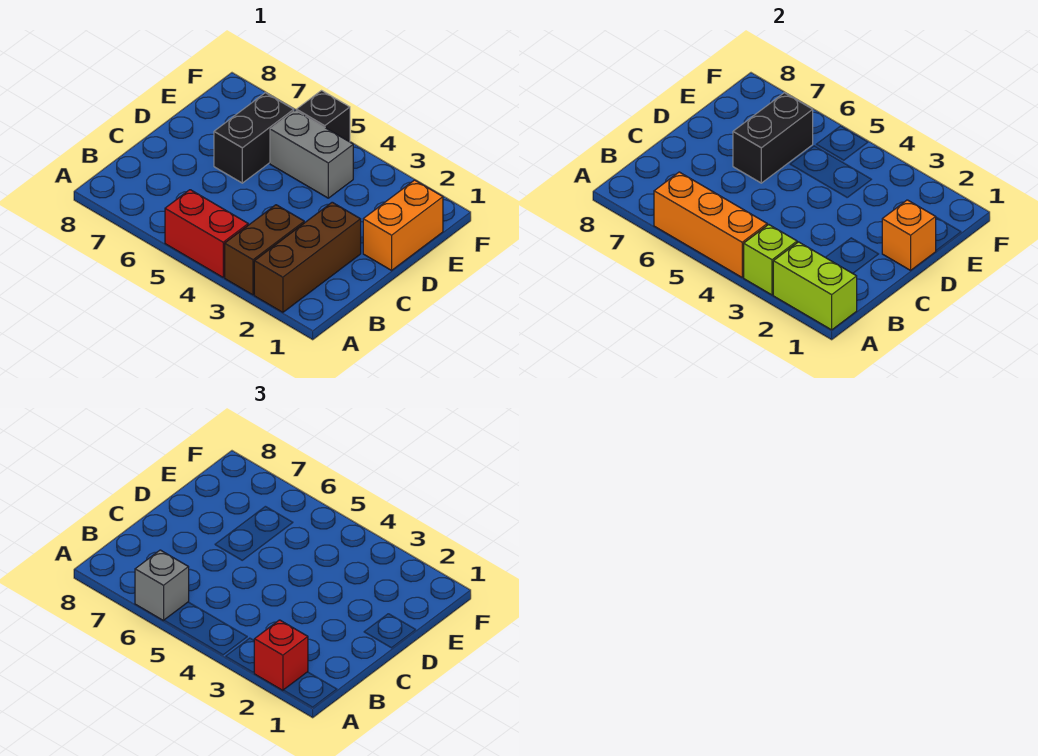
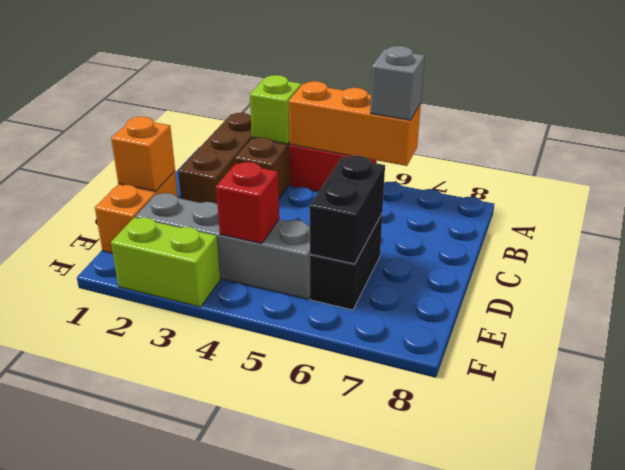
lime 1x2 brick [773,242,857,330] -> lime 1x2 brick moved to [111,217,220,307]
red 1x1 brick [254,620,308,690] -> red 1x1 brick moved to [216,162,279,244]
grey 1x2 brick [270,110,353,198] -> grey 1x4 brick [135,193,310,299]
black 1x1 brick [296,91,350,142] -> none

